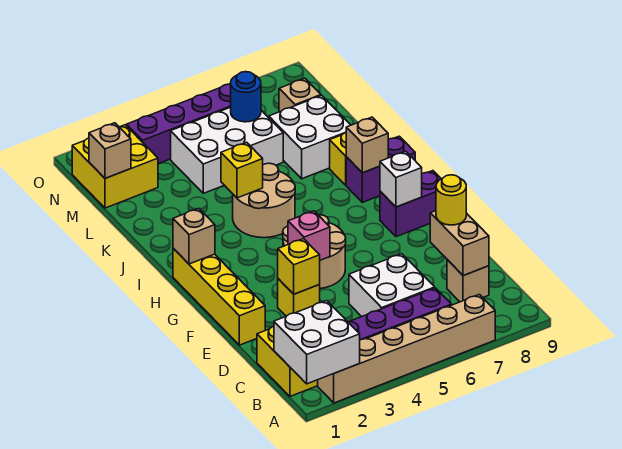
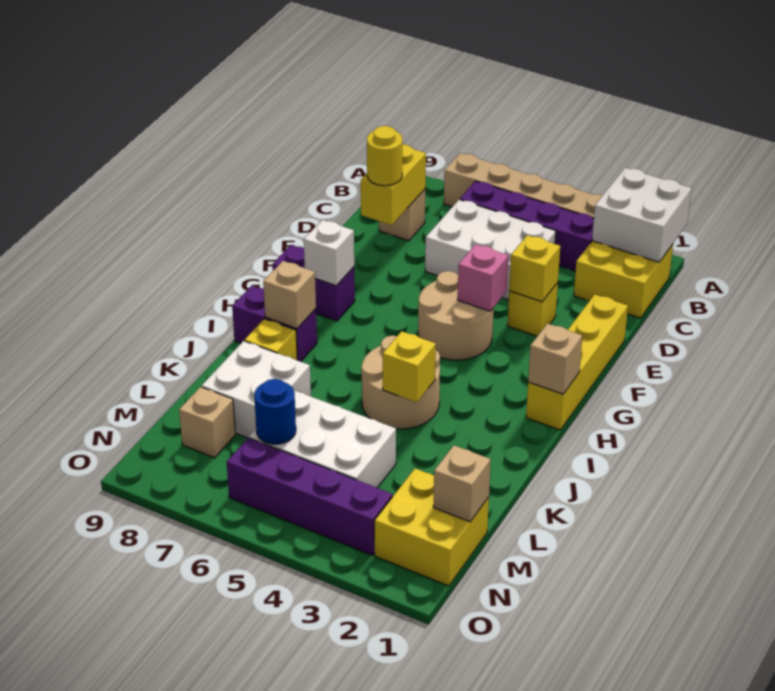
white 2x2 brick [349,254,435,317] -> white 2x3 brick [425,200,556,300]
tan 1x2 brick [430,211,489,276] -> yellow 1x2 brick [361,144,426,225]

